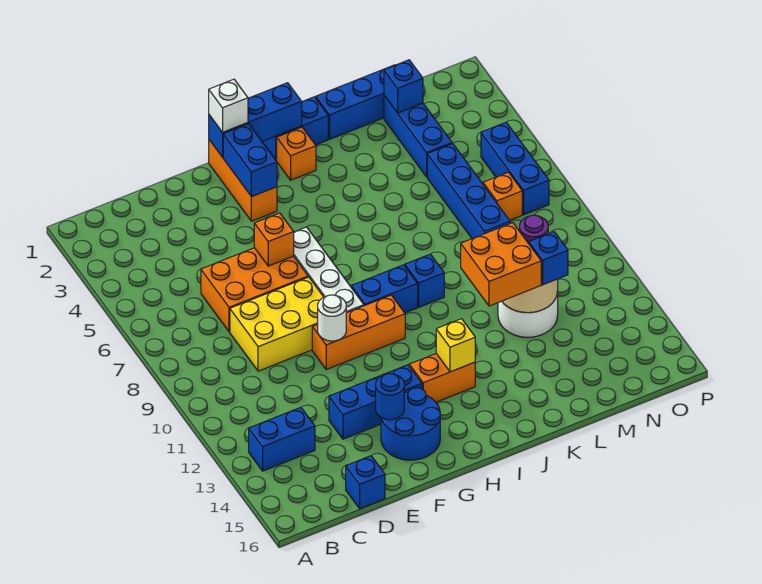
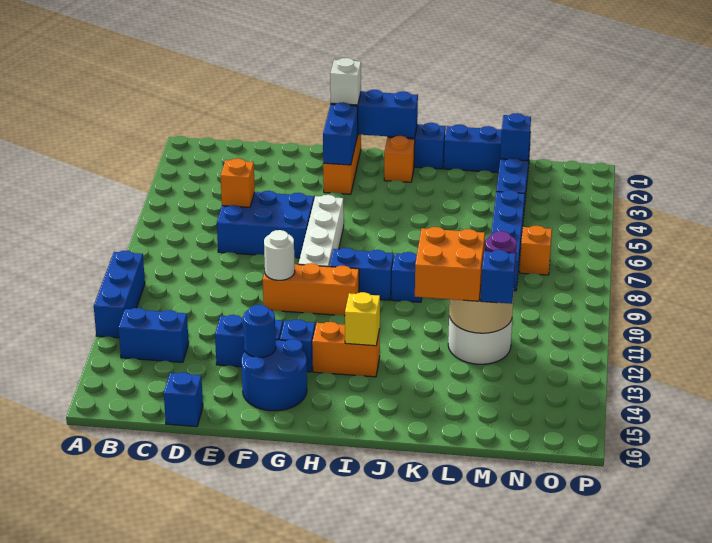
orange 2x3 brick [201,248,308,332] -> blue 2x3 brick [217,191,314,258]
yellow 2x3 brick [230,277,323,371] -> none
orange 1x1 brick [254,213,294,266] -> orange 1x1 brick moved to [221,158,255,207]
blue 1x3 brick [481,122,549,215] -> blue 1x3 brick moved to [94,250,145,338]

